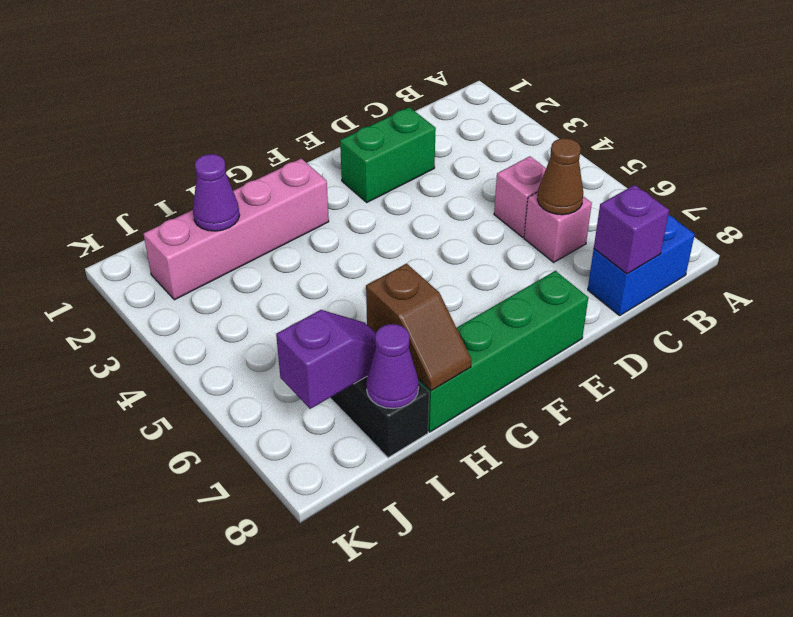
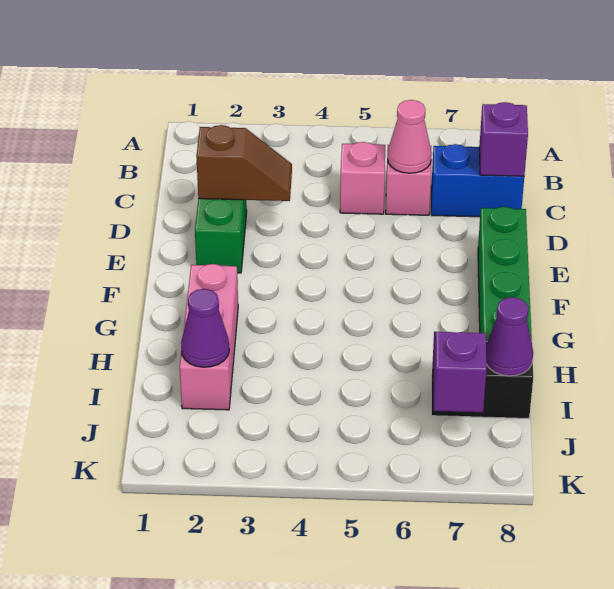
blue 1x2 brick [588,215,695,316] -> blue 1x2 brick turned to [431,144,524,217]
brown 1x1 cone [537,138,583,215] -> pink 1x1 cone [387,100,432,173]
pink 1x4 brick [144,159,329,300] -> pink 1x3 brick [180,264,238,410]
brown 1x2 slope [366,264,471,391] -> brown 1x2 slope moved to [196,125,292,201]

